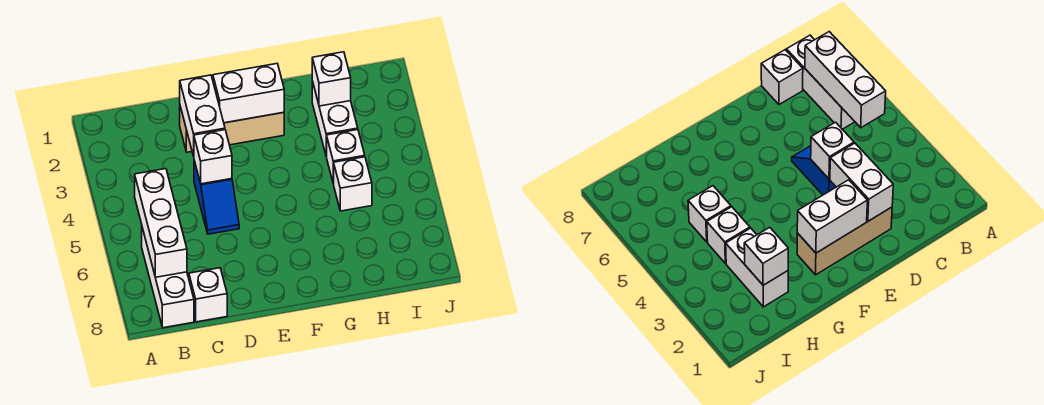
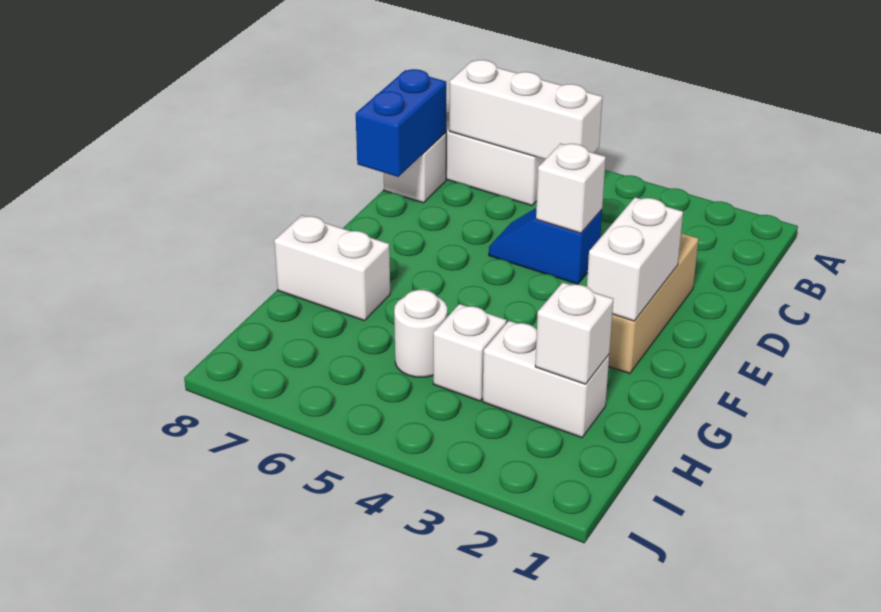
none -> blue 1x2 brick [356,69,446,177]
white 1x2 brick [180,75,225,156] -> white 1x2 brick moved to [274,215,390,321]
white 1x1 brick [334,157,372,211] -> white 1x1 round brick [394,290,447,377]

